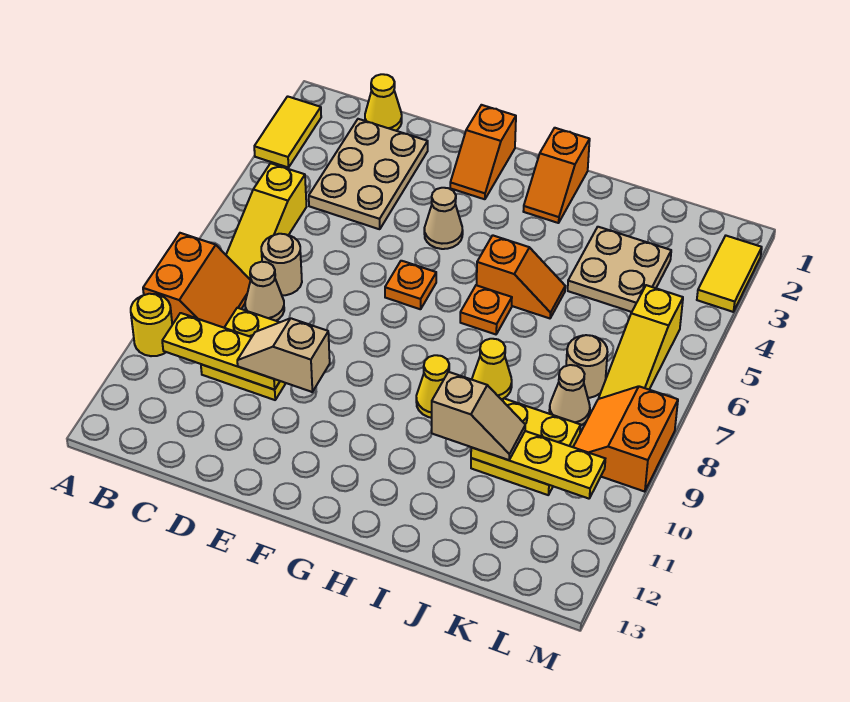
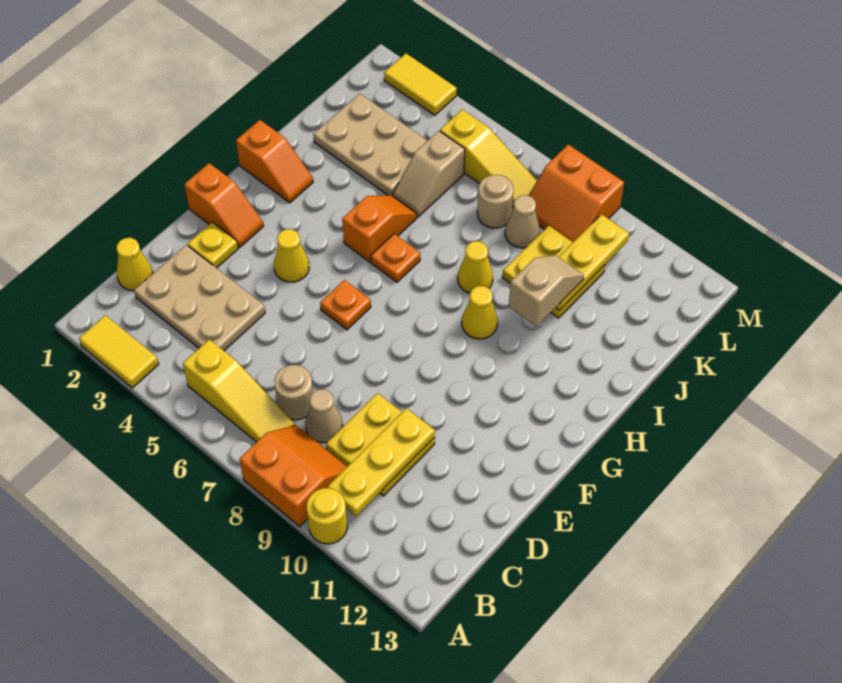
tan 1x2 slope [237,318,330,392] -> tan 1x2 slope moved to [392,131,465,217]
none -> yellow 1x1 plate [187,222,238,268]
tan 1x1 cone [424,188,463,249] -> yellow 1x1 cone [274,229,309,282]
tan 2x2 plate [568,227,671,312] -> tan 2x3 plate [313,94,427,195]

